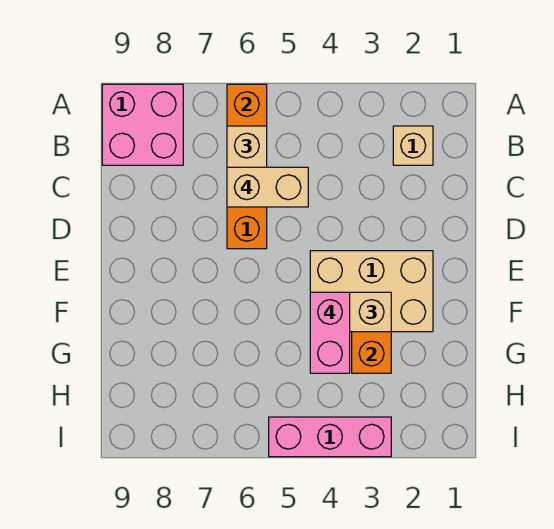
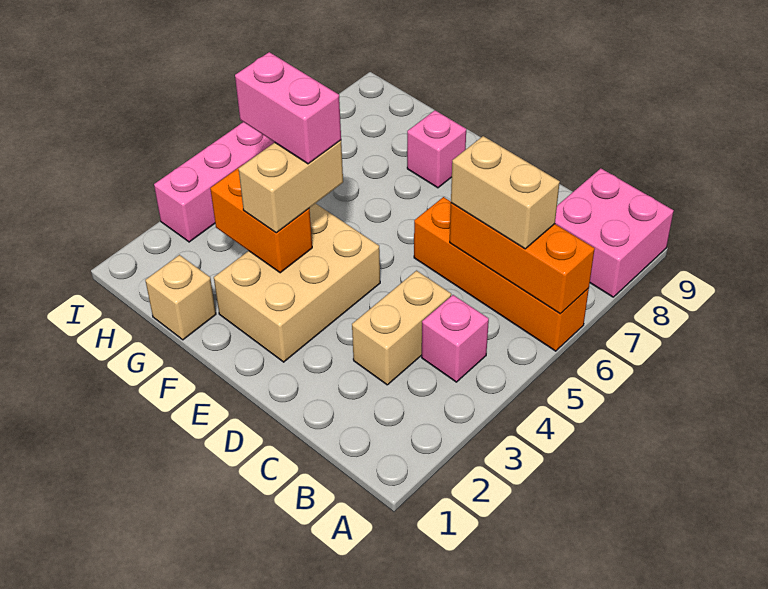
tan 1x1 brick [393,126,433,165] -> tan 1x1 brick moved to [145,255,216,340]
none -> pink 1x1 brick [422,295,489,382]
tan 1x2 brick [227,167,308,207] -> tan 1x2 brick moved to [352,271,451,385]
none -> pink 1x1 brick [407,110,466,188]

